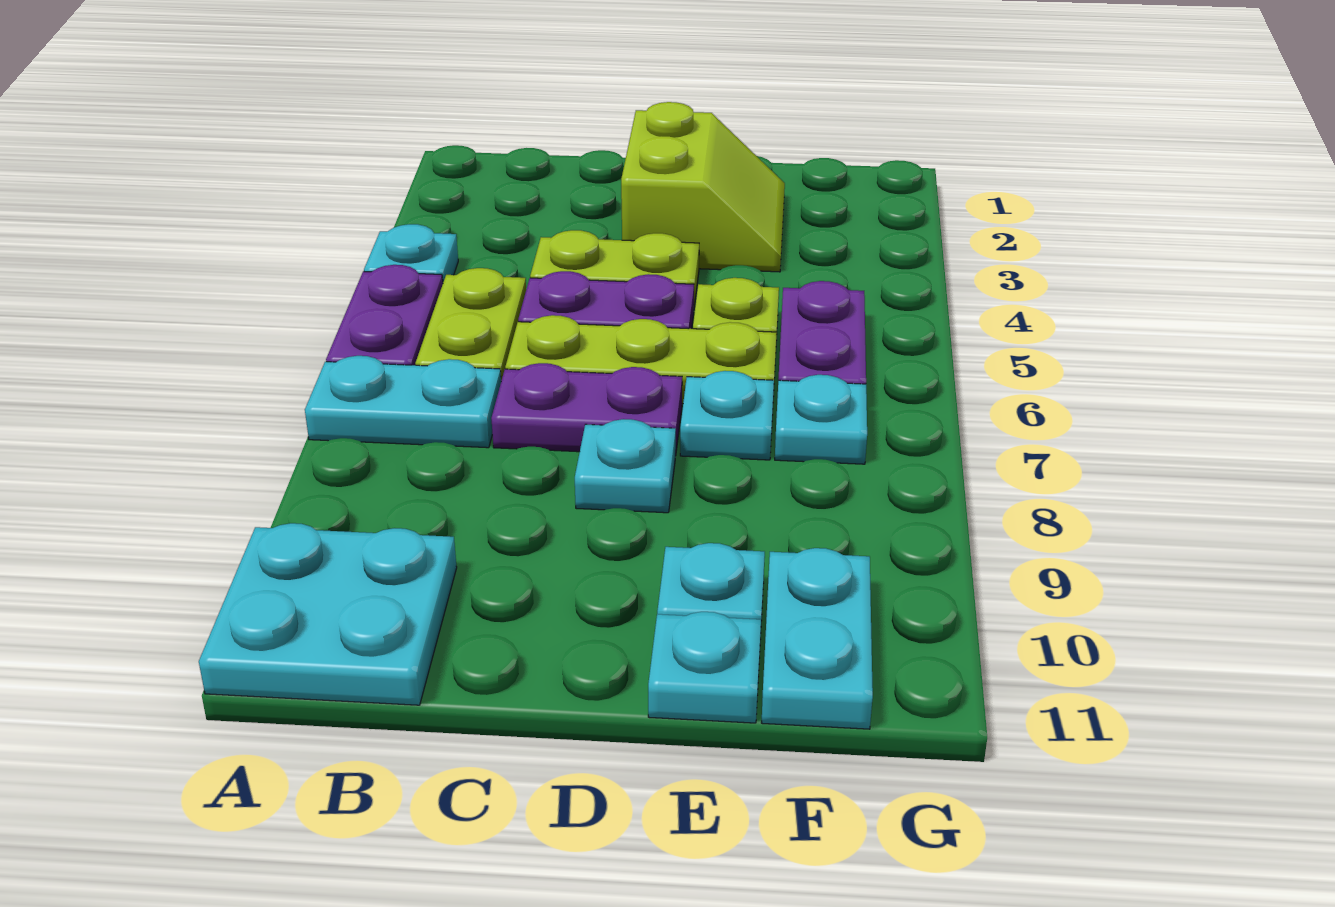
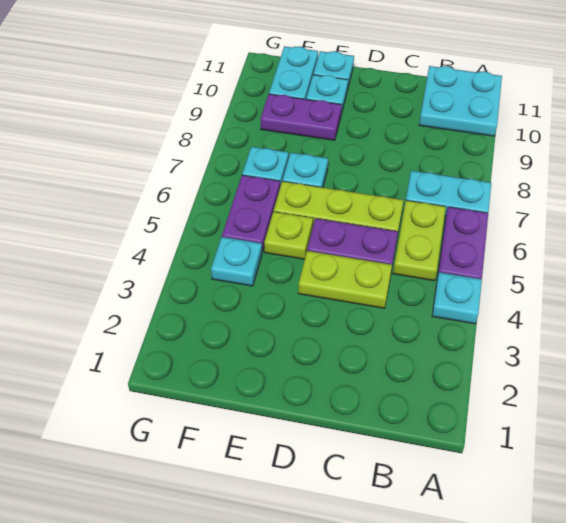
purple 1x2 plate [491,363,682,456] -> purple 1x2 plate moved to [260,94,342,140]
lime 2x2 slope [621,102,785,272] -> none
cyan 1x1 plate [575,419,676,513] -> cyan 1x1 plate moved to [211,237,262,286]

